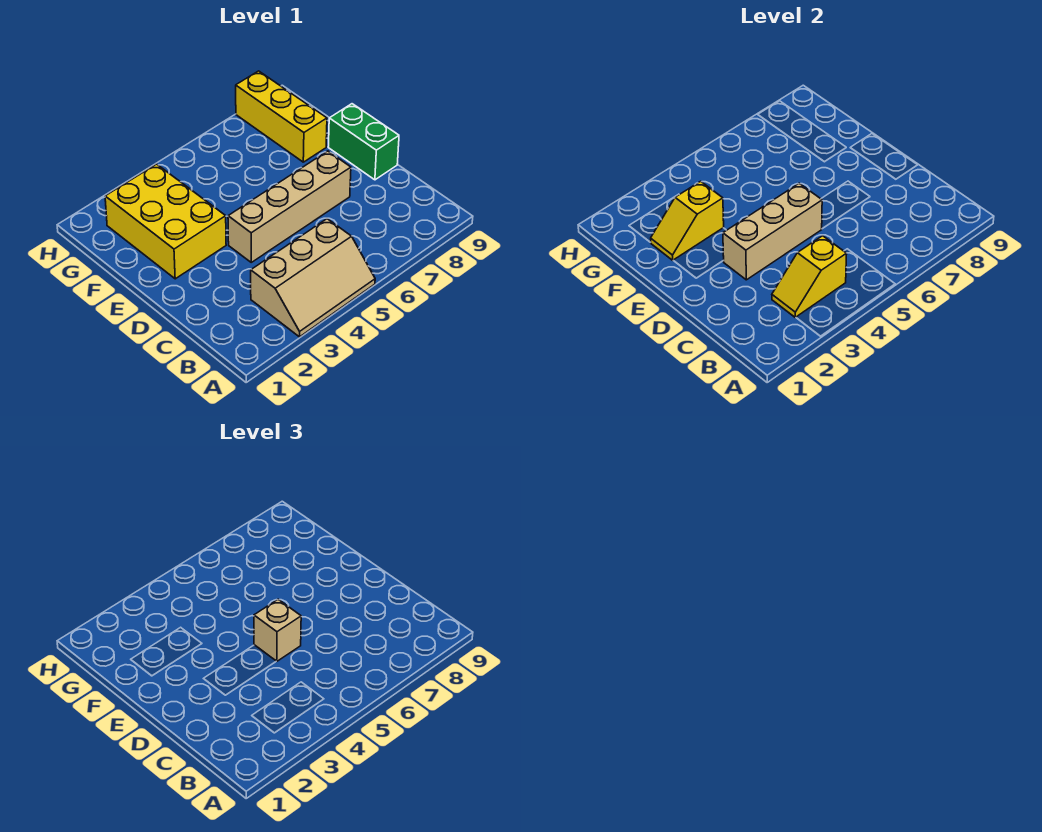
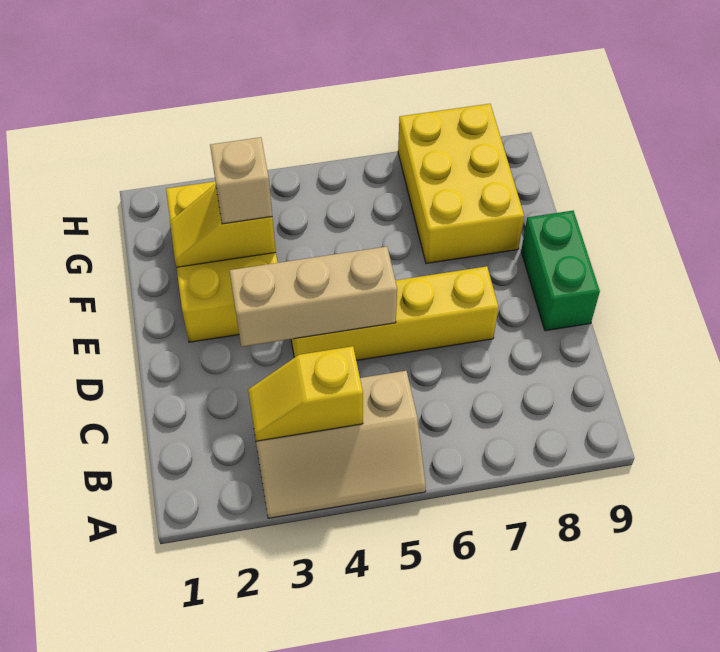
tan 1x4 brick [228,151,351,262] -> yellow 1x4 brick [291,266,499,360]
tan 1x1 brick [254,599,301,661] -> tan 1x1 brick moved to [210,137,272,224]
yellow 1x3 brick [236,71,327,162] -> yellow 2x3 brick [398,104,524,264]

